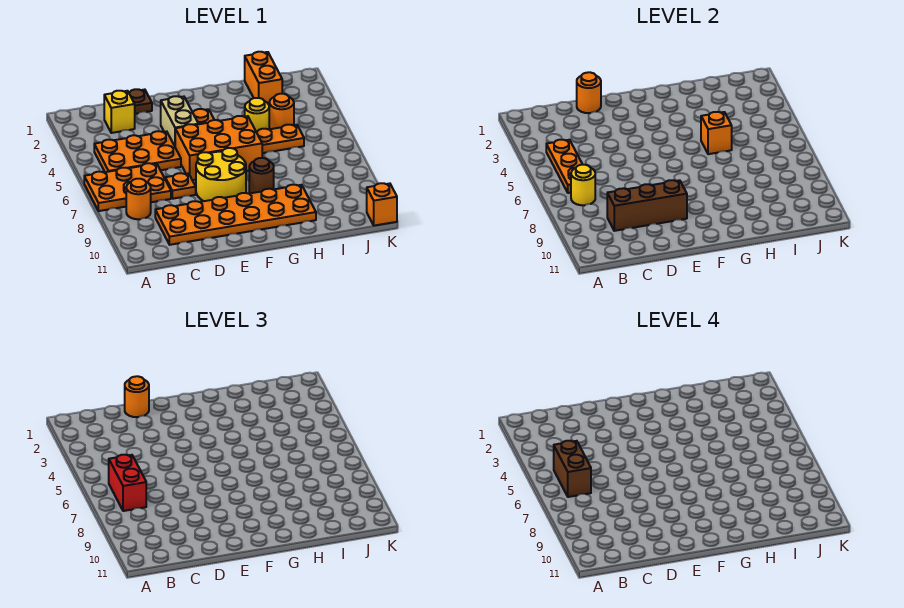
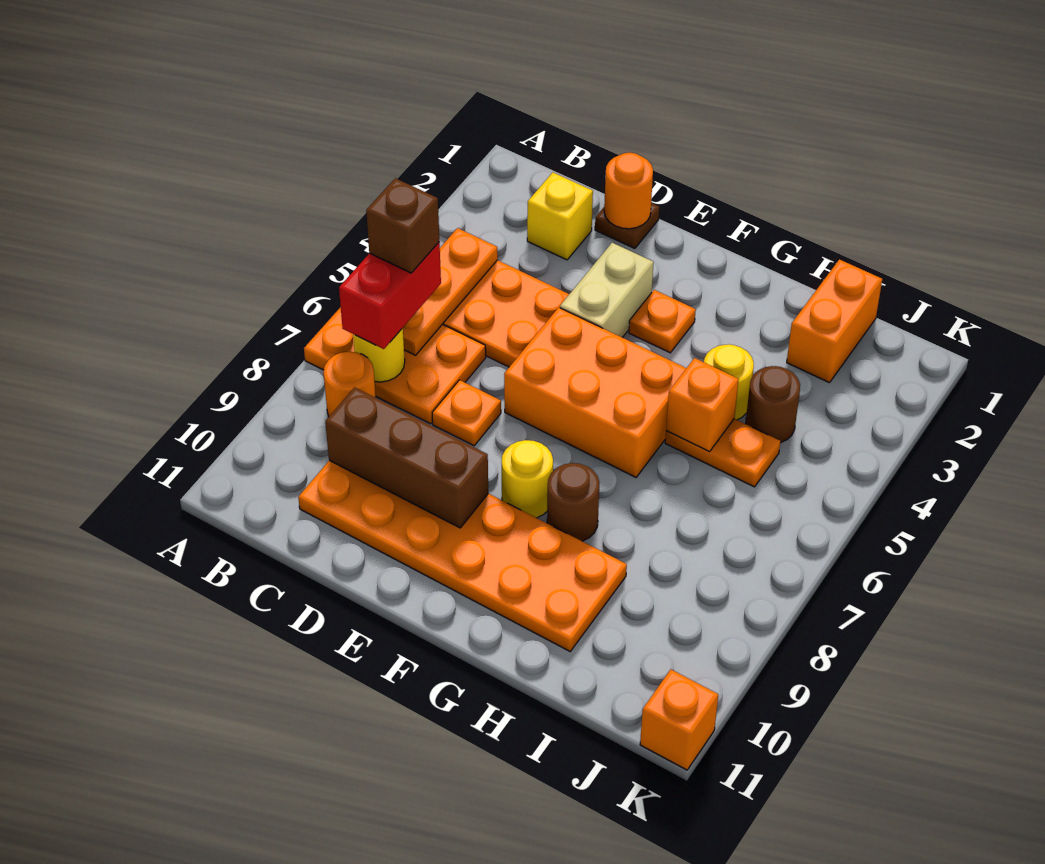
brown 1x2 brick [554,441,591,497] -> brown 1x1 brick [366,178,439,273]
orange 1x1 round brick [125,376,149,417] -> none
yellow 2x2 round brick [196,148,246,201] -> yellow 1x1 round brick [502,440,553,518]
orange 1x1 round brick [269,94,294,129] -> brown 1x1 round brick [746,366,800,443]

